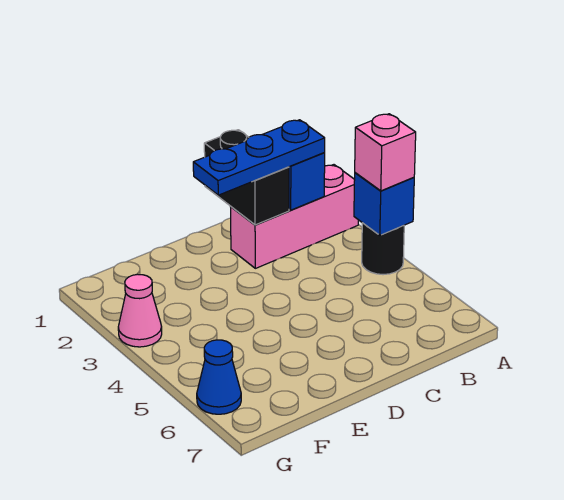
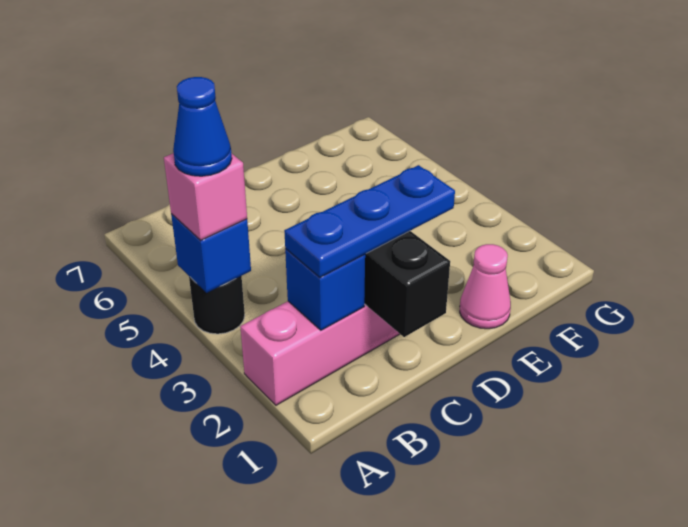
pink 1x1 cone [118,274,162,347] -> pink 1x1 cone moved to [460,244,511,329]
blue 1x1 cone [197,340,241,414] -> blue 1x1 cone moved to [173,77,232,176]

